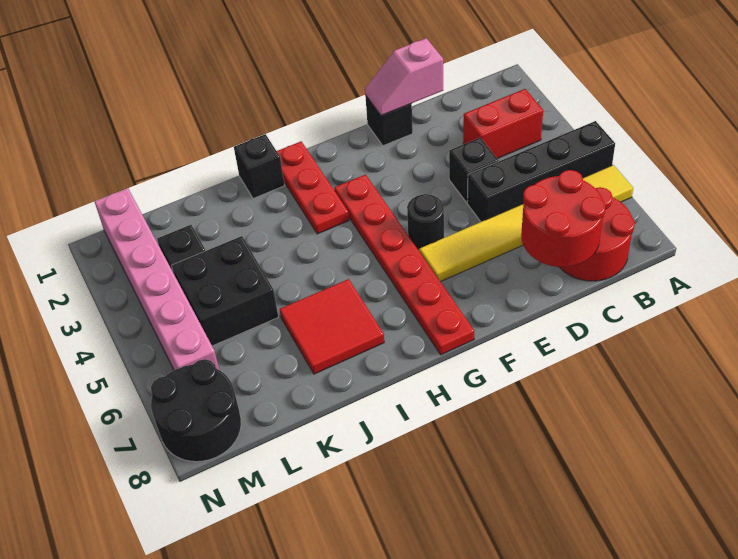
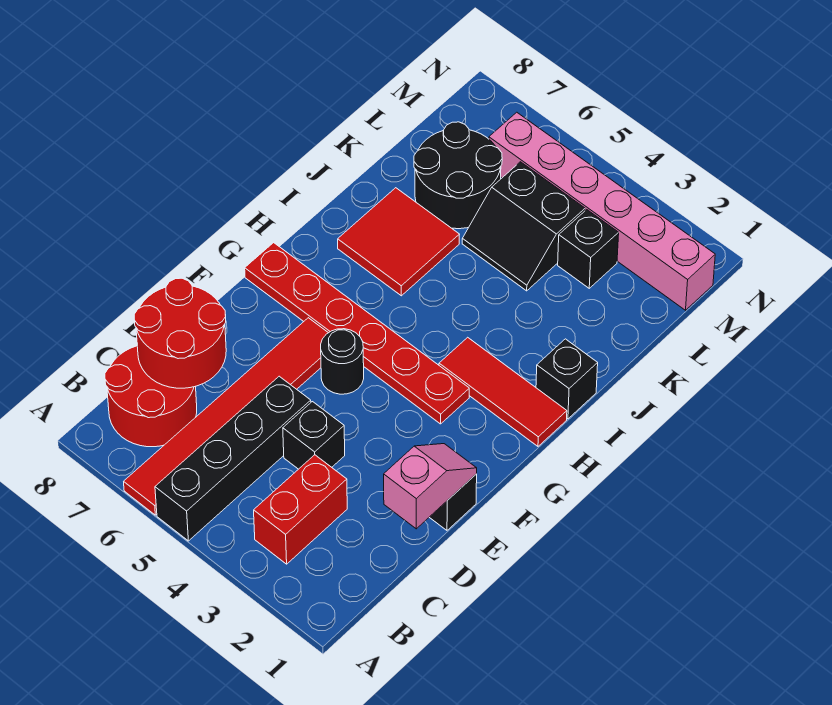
yellow 1x6 tile [419,165,633,282] -> red 1x6 tile [124,318,328,515]
red 1x3 plate [277,141,349,234] -> red 1x3 tile [439,337,567,446]
black 2x2 brick [171,236,278,346] -> black 2x2 slope [462,162,585,291]
black 2x2 round brick [151,359,241,462] -> black 2x2 round brick moved to [414,122,502,229]

